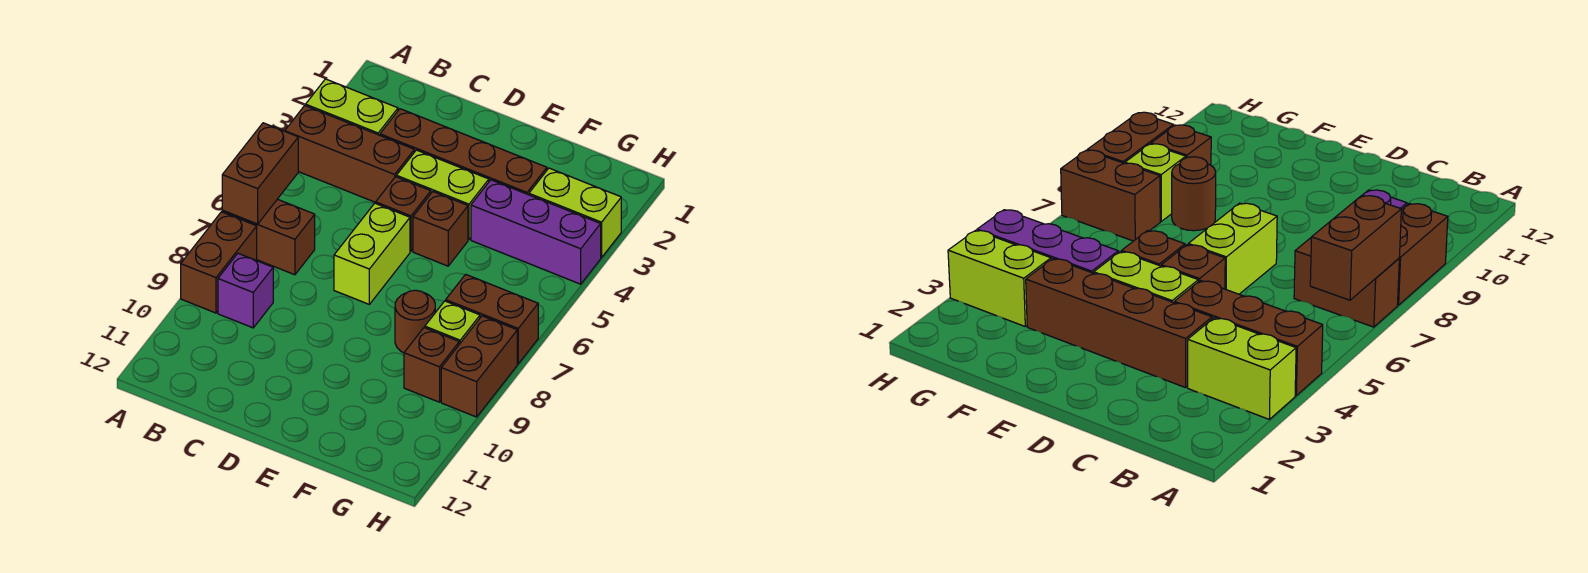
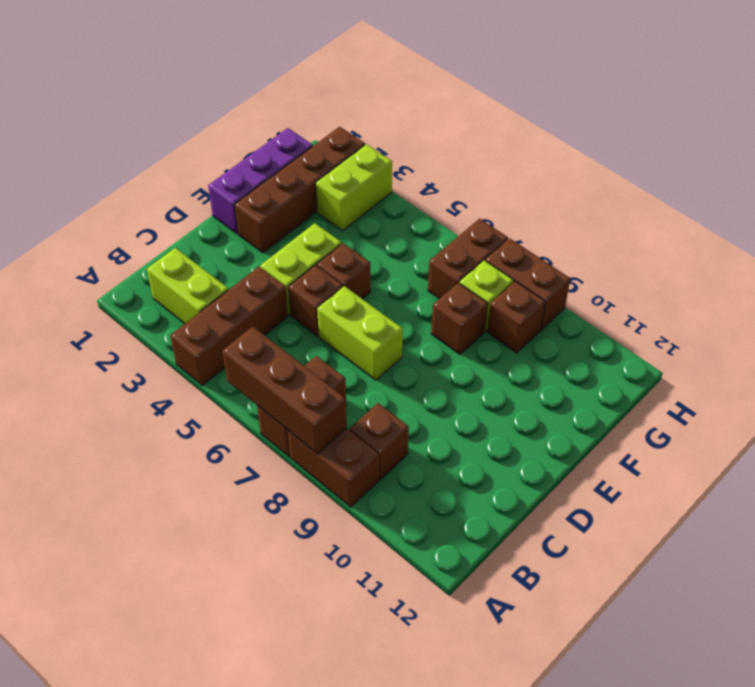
lime 1x2 brick [306,79,398,135] -> lime 1x2 brick turned to [147,248,228,324]
brown 1x2 brick [222,123,298,224] -> brown 1x3 brick [222,326,347,454]
purple 1x1 brick [218,253,273,328] -> brown 1x1 brick [350,403,409,479]
brown 1x4 brick [380,109,547,195] -> brown 1x4 brick moved to [234,127,365,253]
purple 1x3 brick [471,180,601,284] -> purple 1x3 brick moved to [208,128,313,234]
brown 1x1 round brick [395,290,435,353] -> brown 1x1 brick [431,283,488,354]

